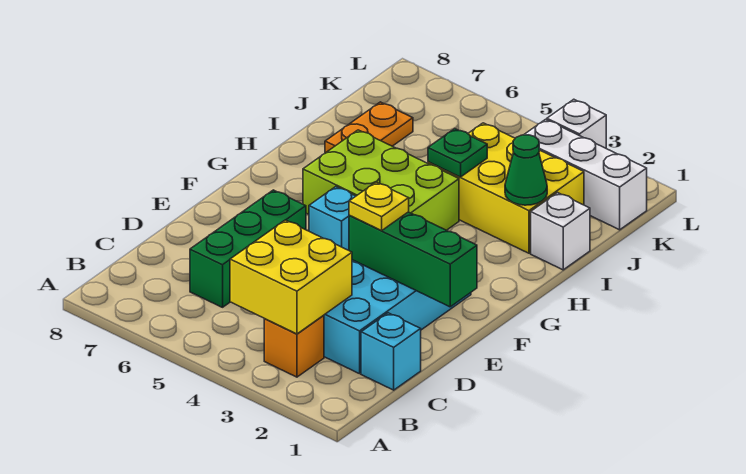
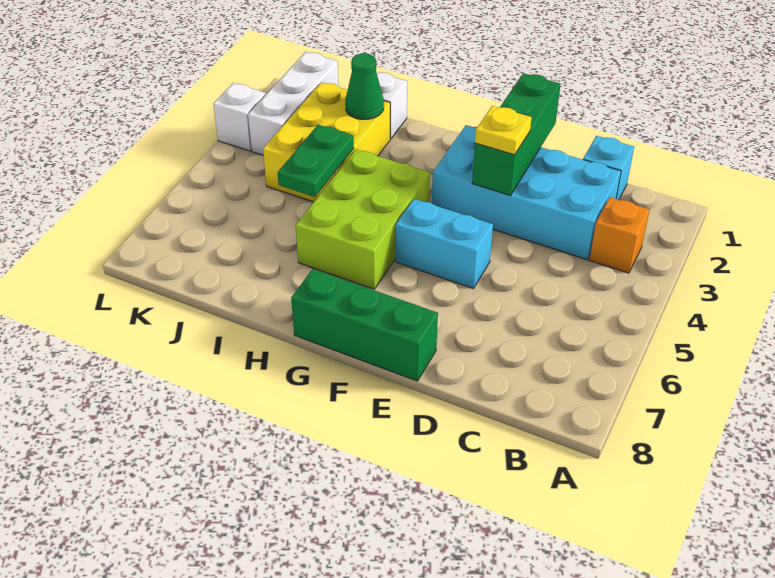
yellow 2x2 brick [230,220,352,334] -> none
green 1x3 brick [190,190,306,307] -> green 1x3 brick moved to [291,269,438,381]
cyan 1x1 brick [309,187,356,250] -> cyan 1x2 brick [396,199,493,289]
green 1x1 plate [428,129,487,177] -> green 1x2 plate [278,125,354,197]
orange 1x2 plate [325,102,413,153] -> none

